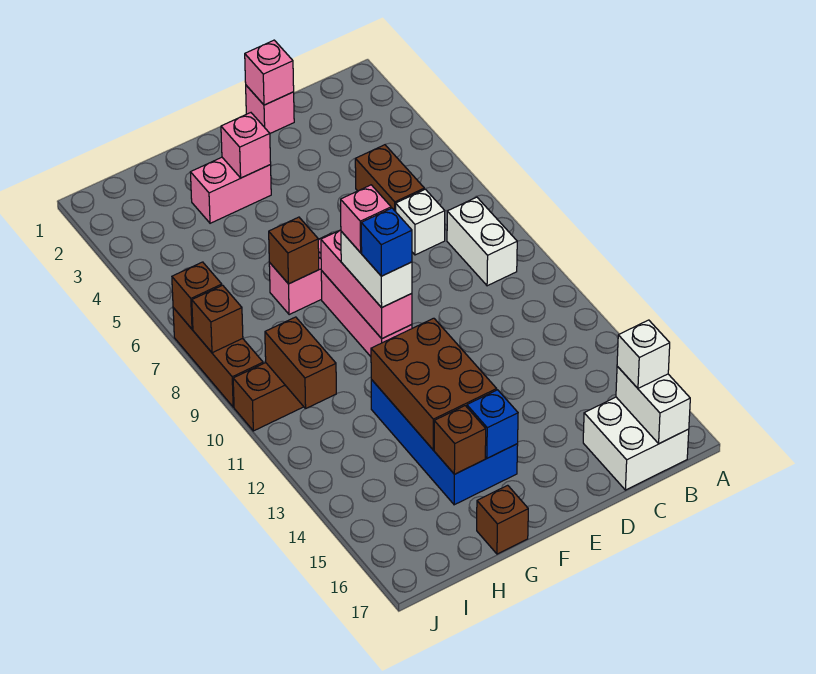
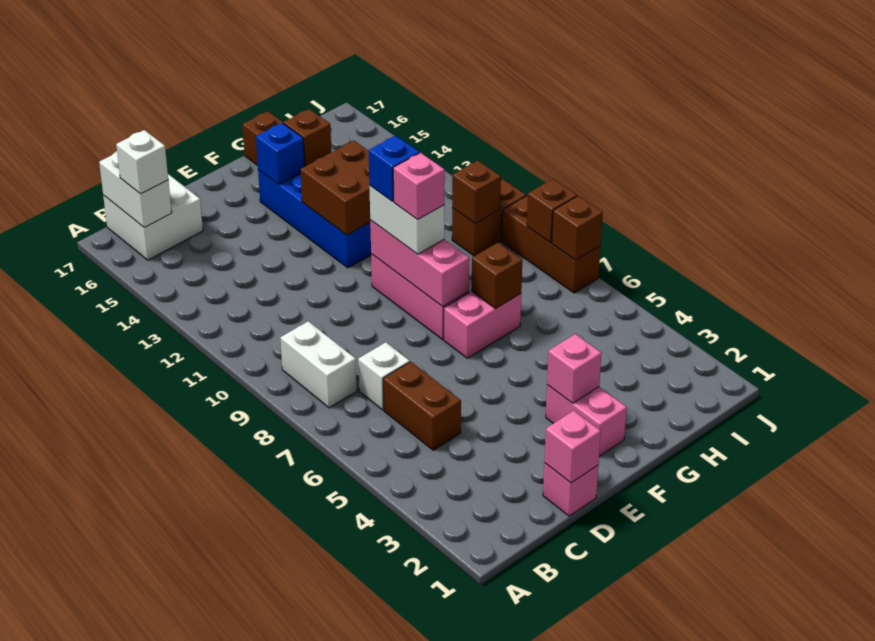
pink 1x2 brick [190,157,271,223] -> pink 1x2 brick turned to [546,385,627,456]
brown 2x3 brick [371,318,497,450] -> brown 2x2 brick [301,141,370,235]
brown 1x2 brick [265,317,336,409] -> brown 1x1 brick [452,161,501,224]

